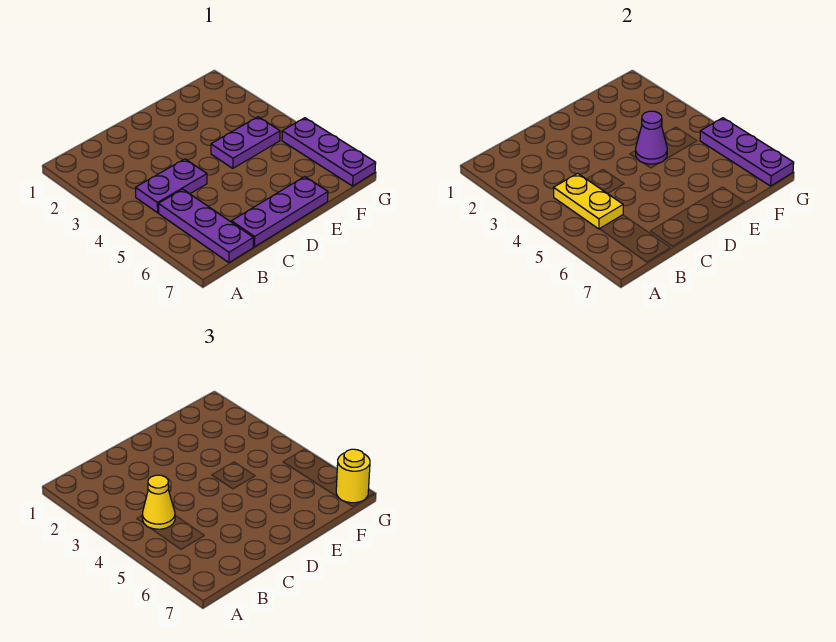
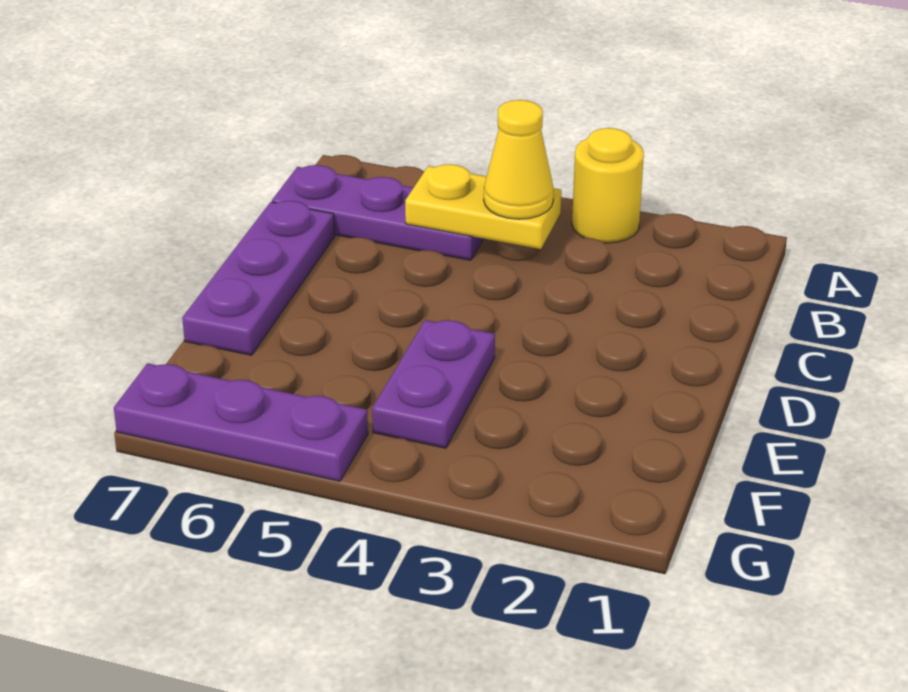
purple 1x2 plate [136,159,207,213] -> none
purple 1x1 cone [636,111,667,164] -> none
purple 1x3 plate [700,118,794,186] -> none
yellow 1x1 round brick [336,449,370,503] -> yellow 1x1 round brick moved to [572,128,644,243]

